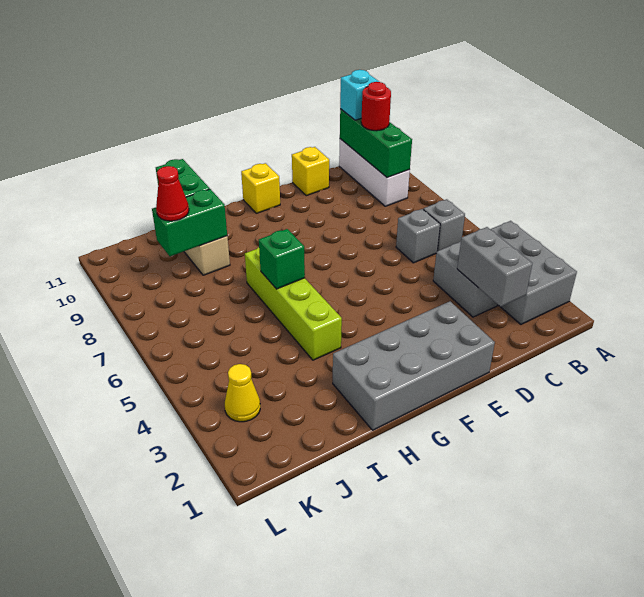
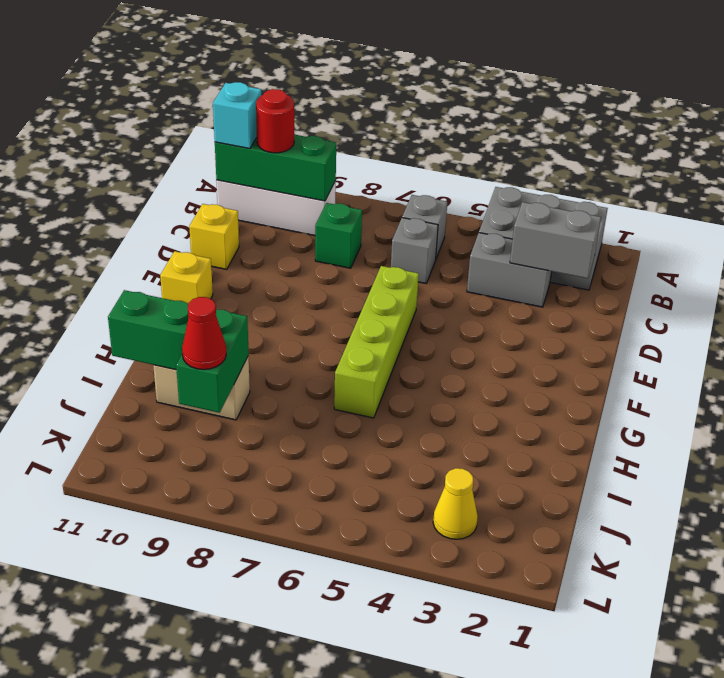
grey 2x4 brick [333,301,495,430] -> none
lime 1x4 brick [245,247,342,360] -> lime 1x4 brick turned to [334,266,419,418]
green 1x1 brick [259,229,305,289] -> green 1x1 brick moved to [315,203,362,268]

